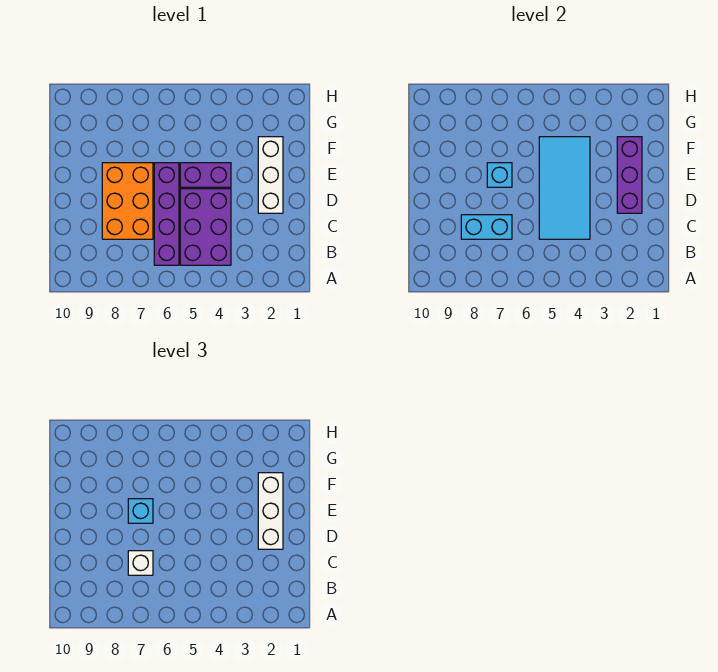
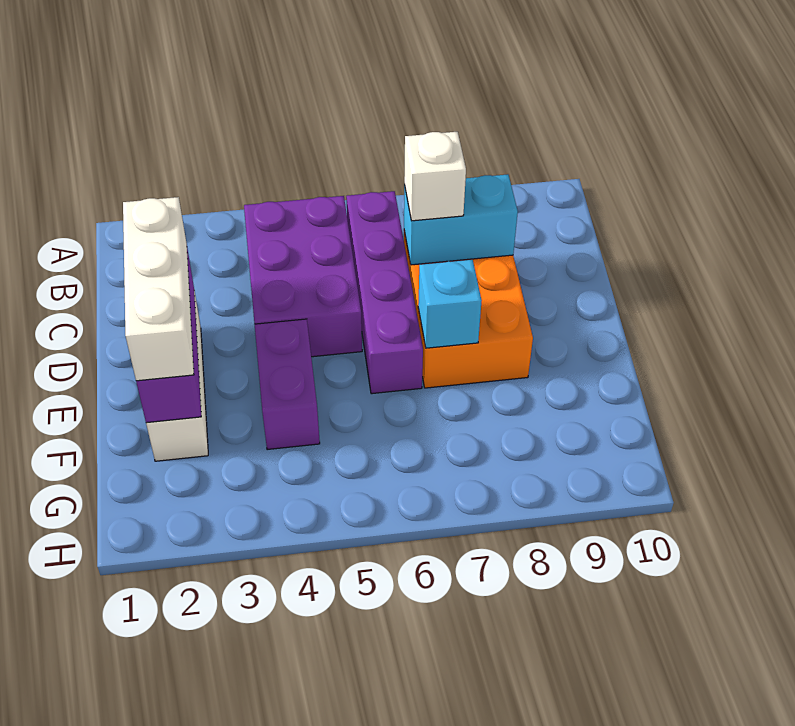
cyan 2x4 tile [539,137,590,239] -> none
purple 1x2 brick [180,163,231,187] -> purple 1x2 brick turned to [255,319,320,450]
cyan 1x1 brick [128,499,153,523] -> none

